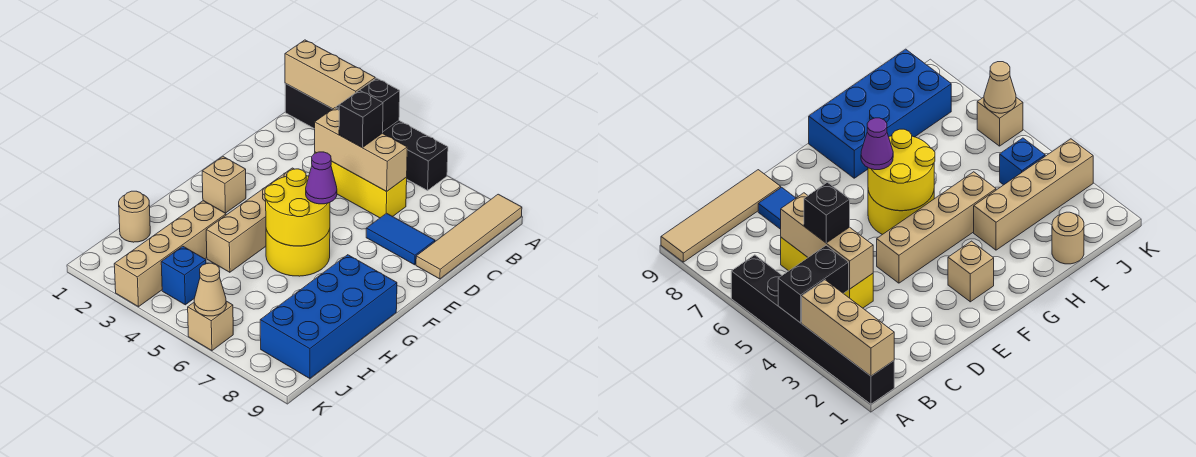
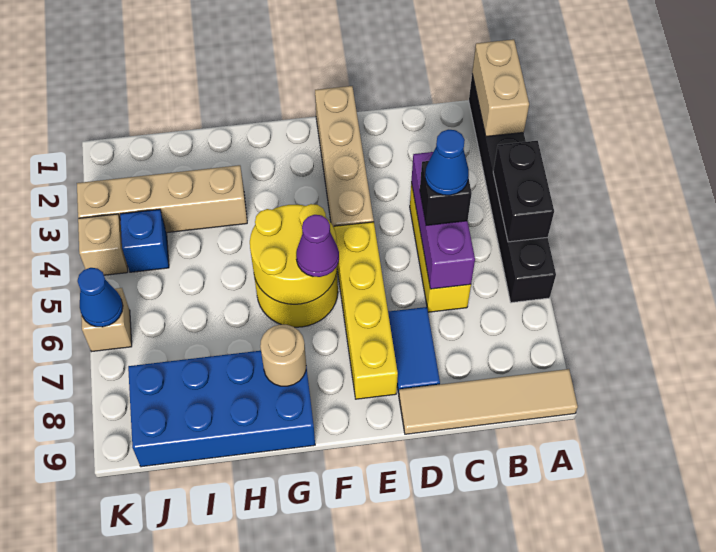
tan 1x3 brick [285,40,375,109] -> tan 1x2 brick [472,39,529,137]
black 1x2 brick [336,78,400,131] -> black 1x2 brick turned to [493,141,554,242]
tan 1x3 brick [315,108,407,191] -> purple 1x3 brick [411,152,475,289]
none -> blue 1x1 cone [425,130,469,195]
tan 1x4 brick [206,168,293,272] -> tan 1x4 brick turned to [315,86,374,228]
none -> yellow 1x4 brick [334,222,398,399]
tan 1x1 brick [202,157,246,213] -> tan 1x1 brick moved to [78,214,128,275]
tan 1x1 round brick [119,191,150,242] -> tan 1x1 round brick moved to [260,325,306,386]
tan 1x1 cone [194,263,226,316] -> blue 1x1 cone [78,268,123,327]

